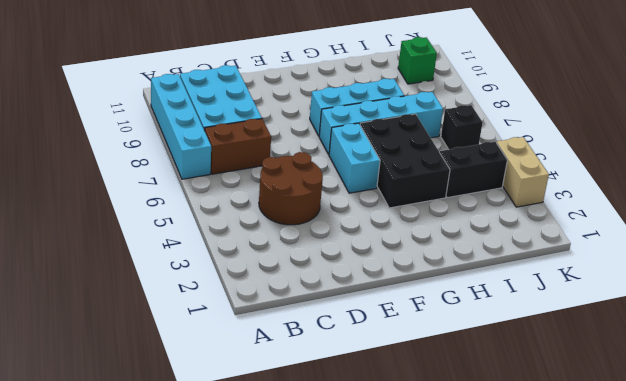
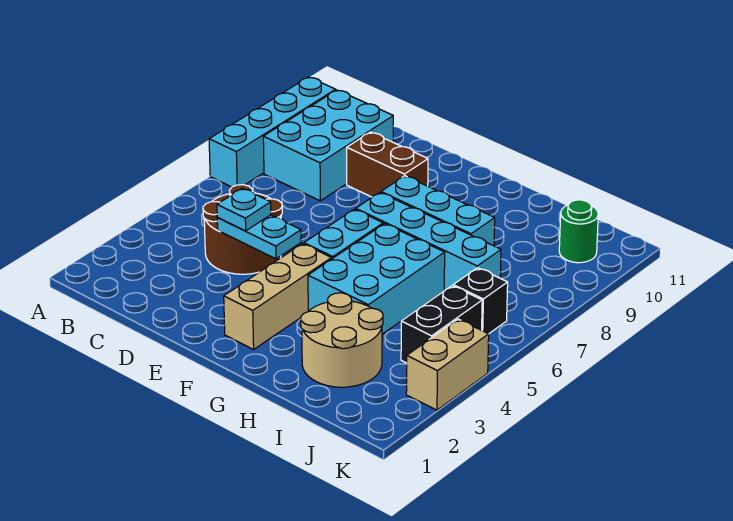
brown 1x2 brick [204,119,271,174] -> brown 1x2 brick moved to [347,132,428,197]
none -> cyan 1x2 plate [217,215,301,259]
none -> cyan 1x1 plate [217,188,271,231]
none -> tan 1x3 brick [224,244,332,350]
black 2x3 brick [360,114,450,208] -> cyan 2x3 brick [308,224,445,334]
none -> tan 2x2 round brick [301,293,383,387]
black 1x2 brick [440,142,507,198] -> black 1x2 brick turned to [401,286,482,363]
green 1x1 brick [398,37,437,84] -> green 1x1 round brick [559,200,598,263]

